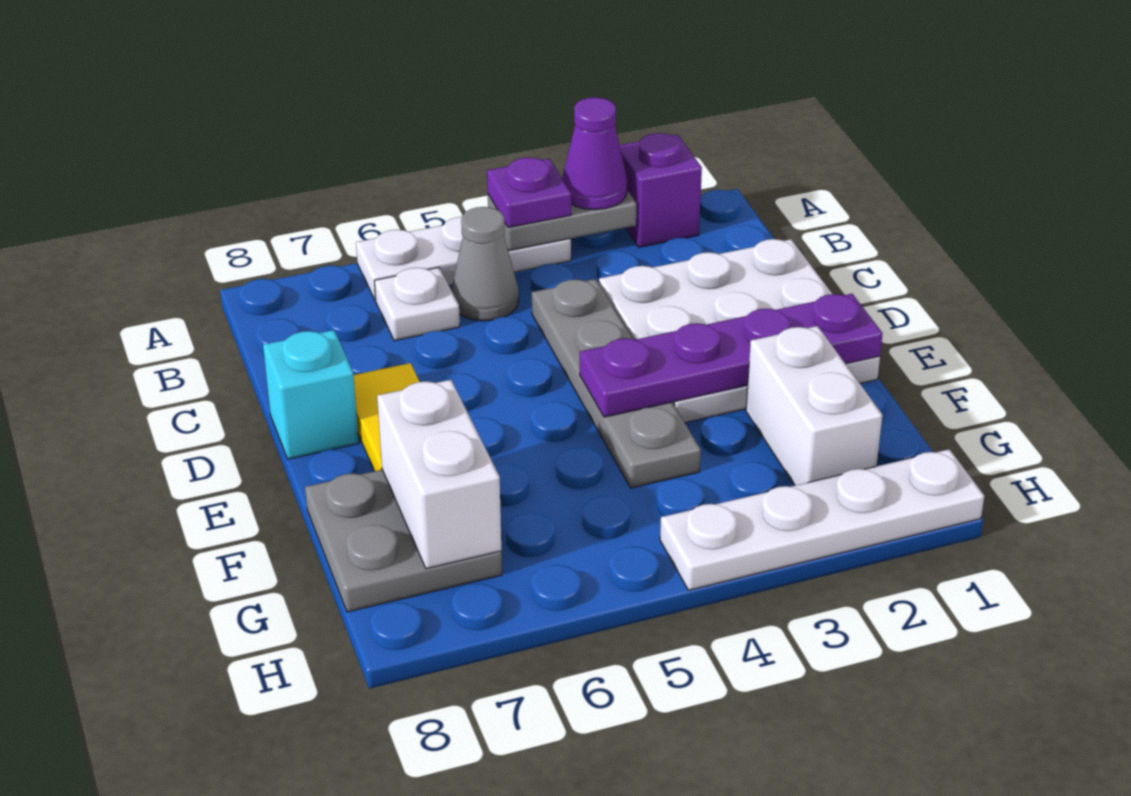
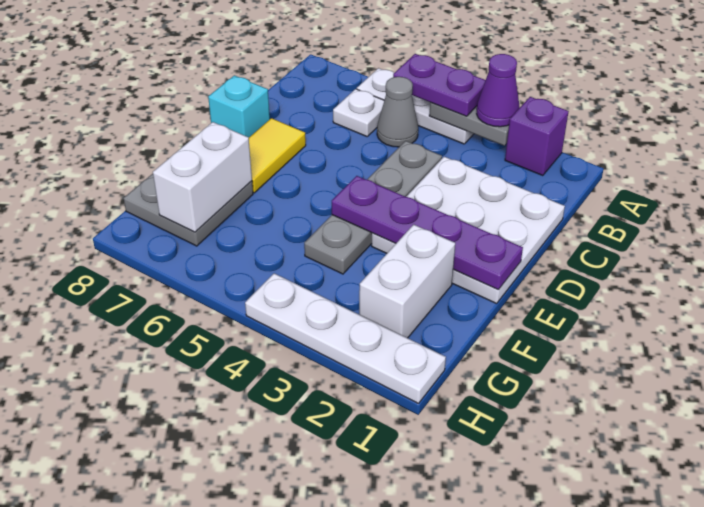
purple 1x1 plate [487,157,571,228] -> purple 1x2 plate [393,54,486,116]

